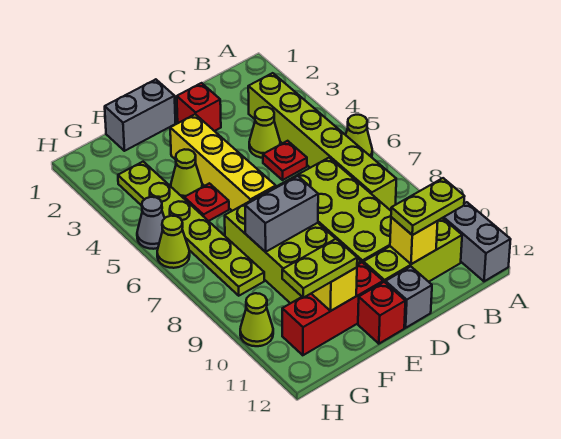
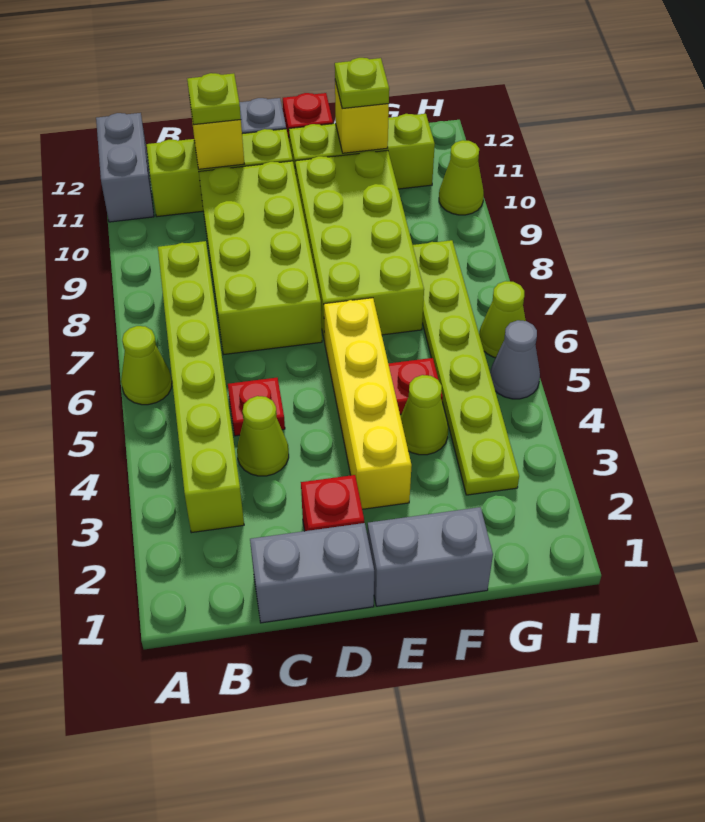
lime 1x2 plate [391,178,465,235] -> lime 1x1 plate [187,73,241,125]
grey 1x2 brick [245,176,318,252] -> grey 1x2 brick moved to [250,523,374,623]
red 1x3 brick [282,262,383,355] -> lime 1x3 brick [289,114,435,189]
lime 1x2 plate [282,239,357,298] -> lime 1x1 plate [335,58,389,108]

